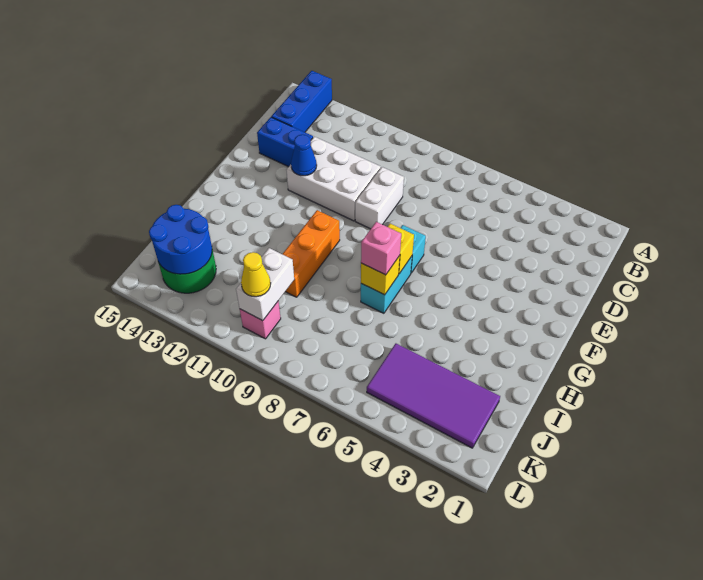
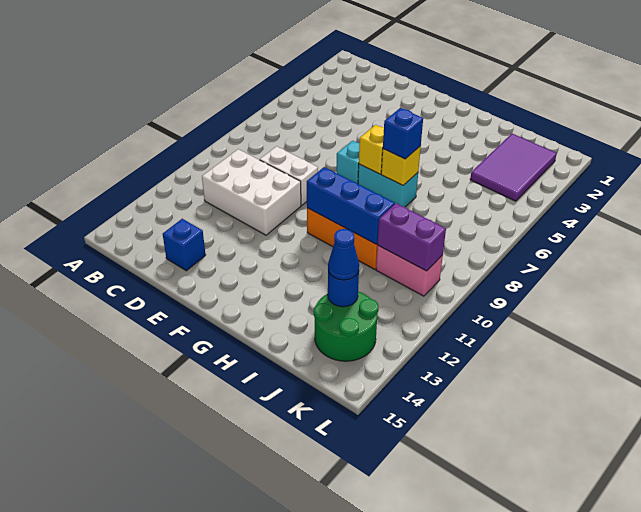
blue 1x3 brick [271,71,332,132] -> blue 1x3 brick moved to [307,167,395,244]
white 2x3 brick [287,137,381,221] -> white 2x3 brick turned to [202,149,301,235]
blue 1x2 brick [257,117,313,167] -> blue 1x1 brick [163,219,206,271]
blue 1x1 cone [291,135,317,176] -> blue 1x1 cone moved to [328,229,359,280]
pink 1x1 brick [361,222,401,275] -> blue 1x1 brick [383,108,423,159]
purple 2x4 tile [367,344,500,448] -> purple 2x3 tile [470,134,557,201]
white 1x2 brick [236,248,294,321] -> purple 1x2 brick [377,203,446,271]
blue 2x2 round brick [149,205,212,274] -> blue 1x1 round brick [328,272,359,307]
pink 1x1 brick [240,301,281,339] -> pink 1x2 brick [376,246,443,296]
yellow 1x1 cone [241,252,271,297] -> none

